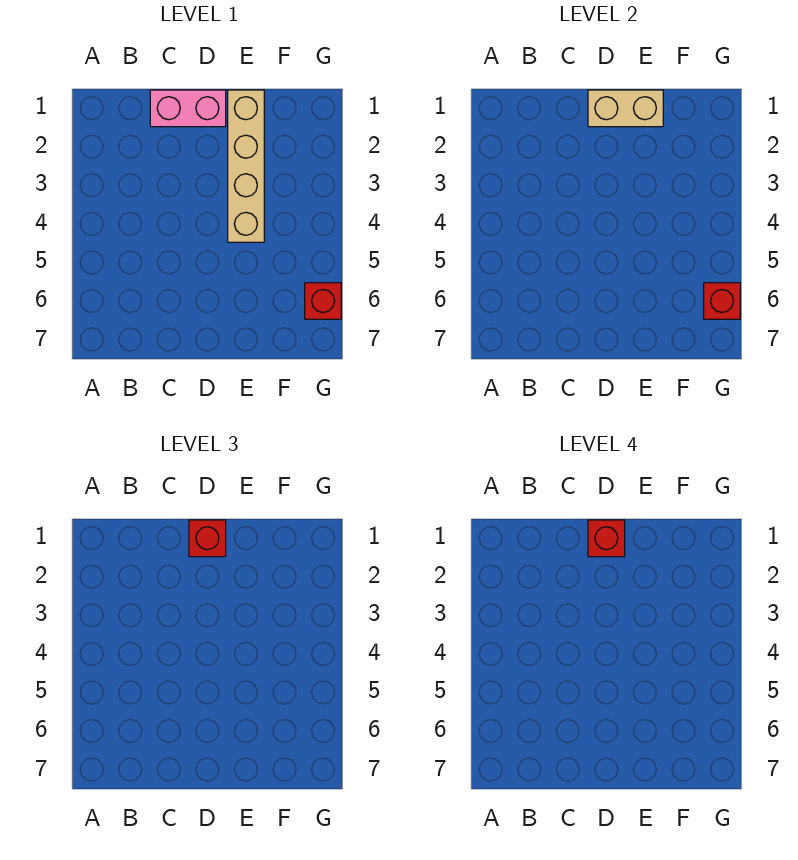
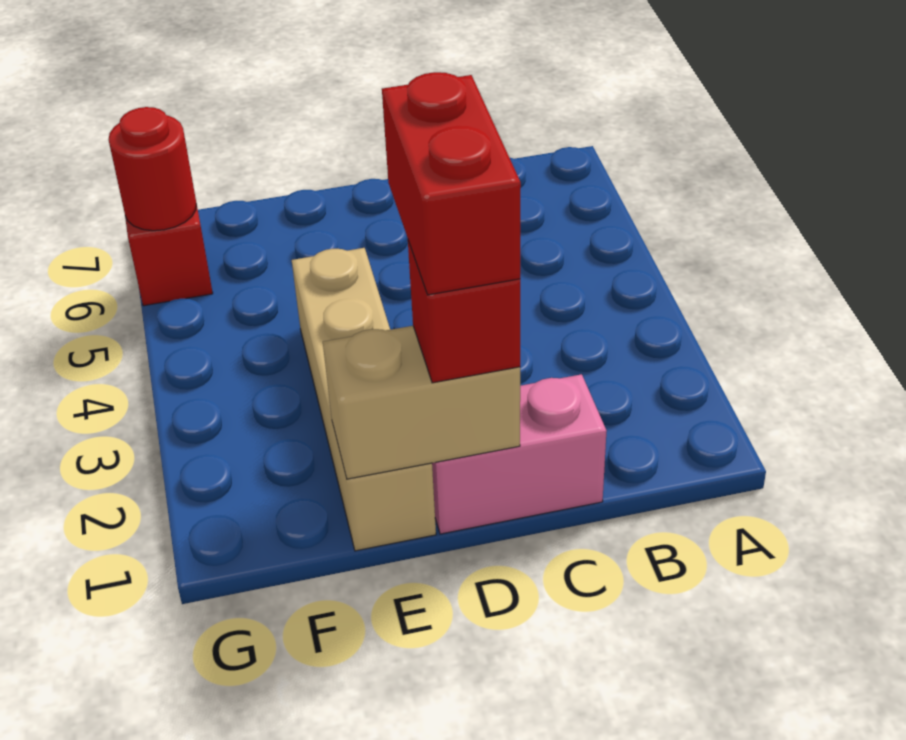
red 1x1 brick [588,520,625,557] -> red 1x2 brick [382,72,521,295]
red 1x1 brick [704,283,740,319] -> red 1x1 round brick [109,107,196,231]

